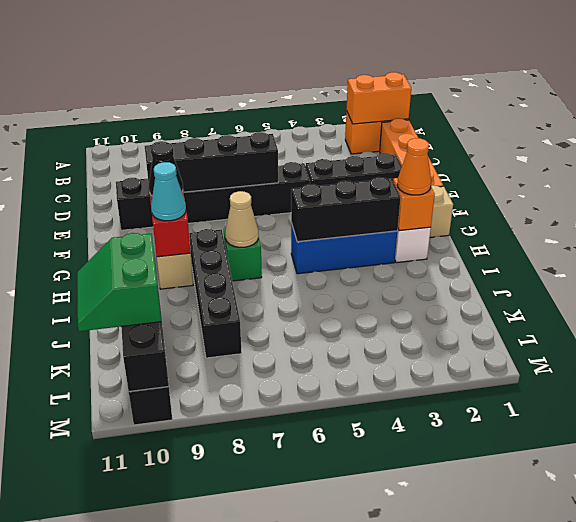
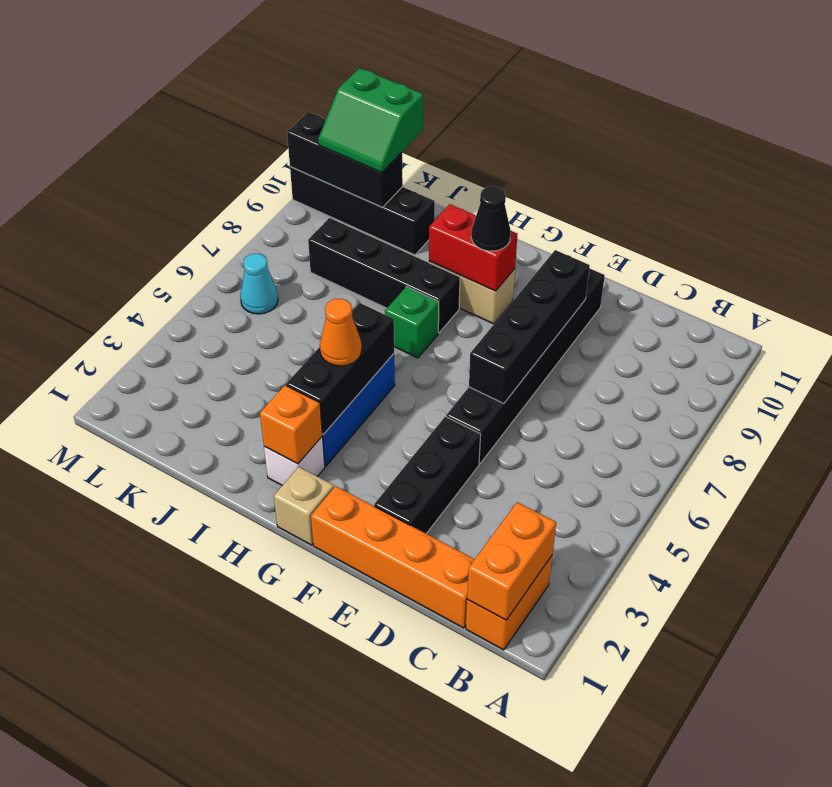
orange 1x1 cone [397,138,431,195] -> orange 1x1 cone moved to [320,298,362,366]
tan 1x1 cone [225,191,258,247] -> none
cyan 1x1 cone [151,162,186,221] -> cyan 1x1 cone moved to [240,253,278,314]
green 2x2 slope [77,233,161,331] -> green 2x2 slope turned to [318,68,423,173]

